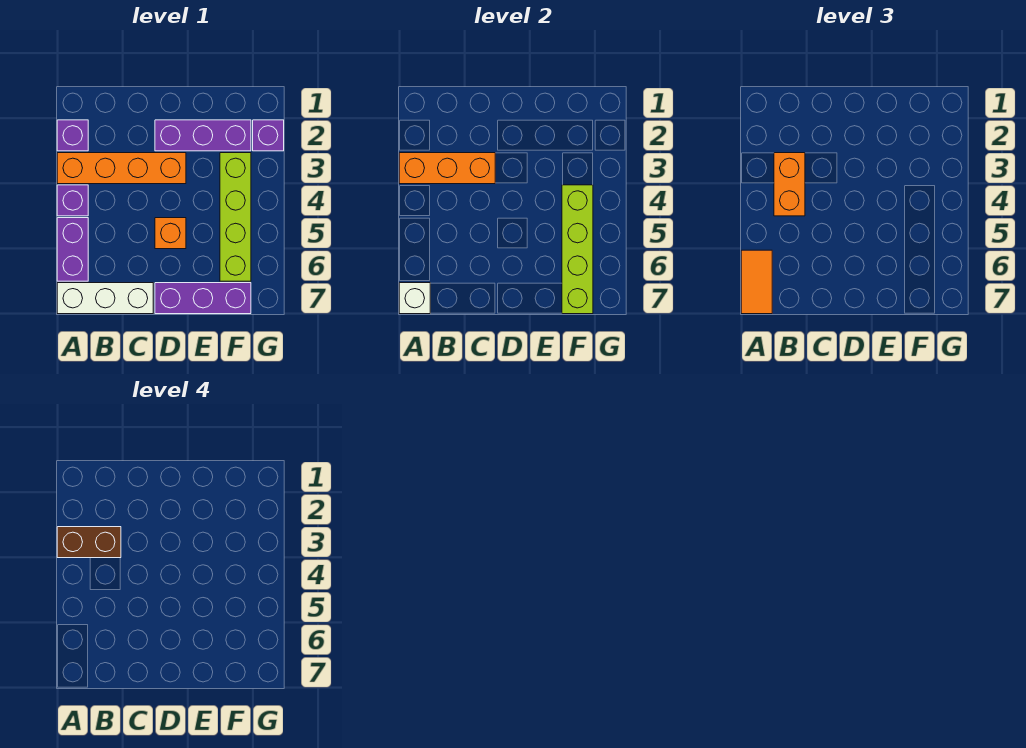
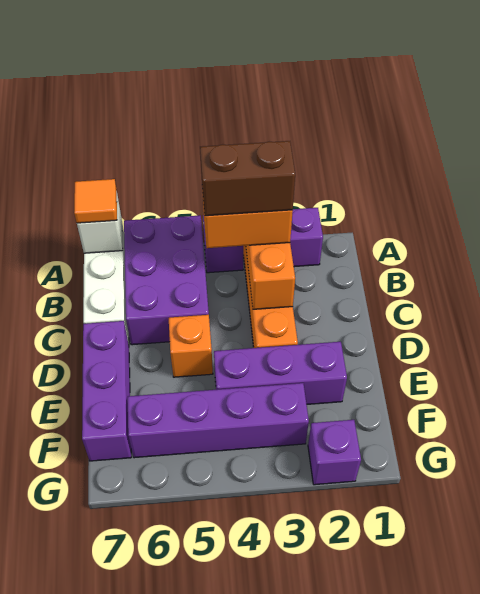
brown 1x2 brick [57,527,121,558] -> brown 1x2 brick turned to [200,141,295,216]
purple 1x2 brick [57,218,88,281] -> purple 2x3 brick [124,215,209,345]
orange 1x2 tile [741,250,772,314] -> orange 1x1 tile [74,179,117,223]
purple 1x3 brick [155,120,251,151] -> purple 1x3 brick turned to [214,342,347,404]
lime 1x4 brick [220,153,251,281] -> purple 1x4 brick [128,383,309,458]
lime 1x4 brick [562,185,593,314] -> none

